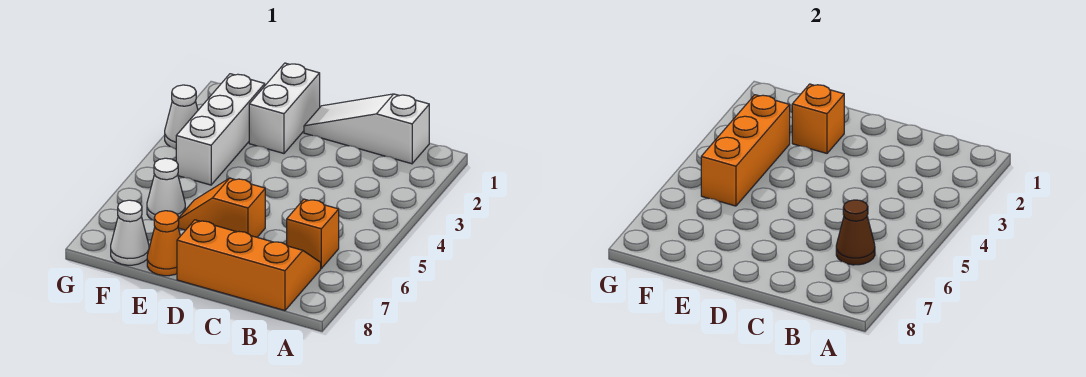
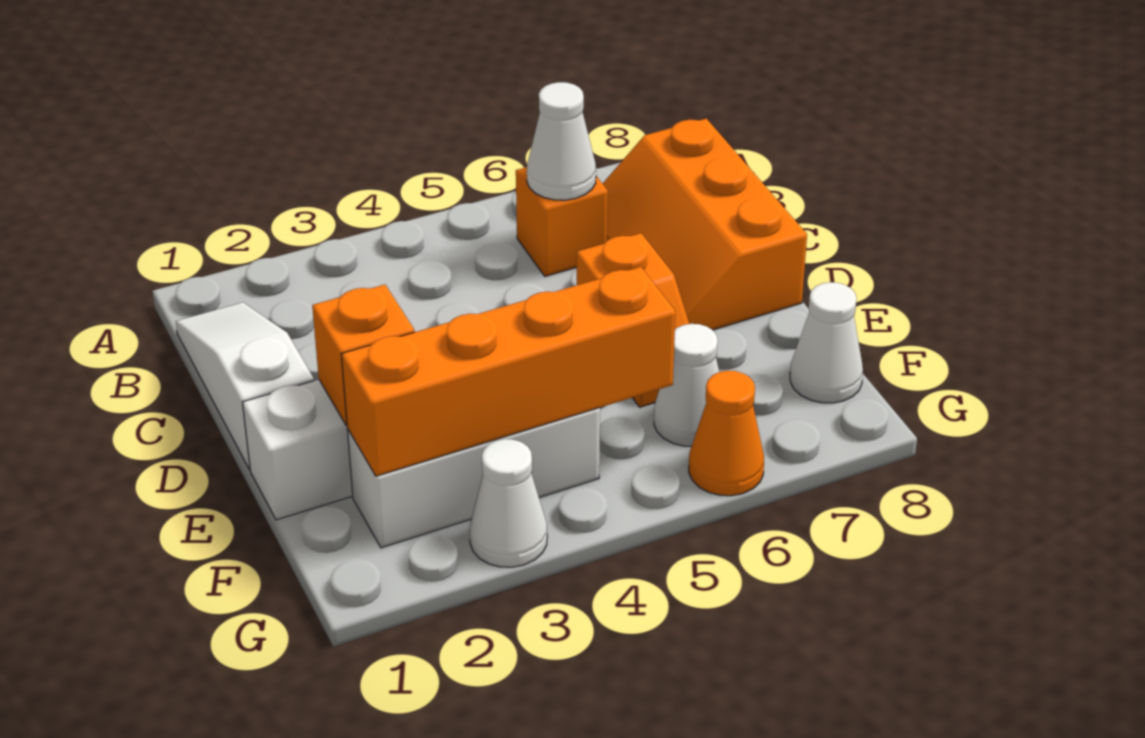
white 1x3 slope [304,94,429,164] -> white 1x3 slope turned to [175,302,314,470]
brown 1x1 cone [836,200,875,265] -> white 1x1 cone [527,82,596,200]
orange 1x1 cone [147,211,180,276] -> orange 1x1 cone moved to [689,371,764,496]
orange 1x3 brick [701,95,790,206] -> orange 1x4 brick [342,267,675,476]

